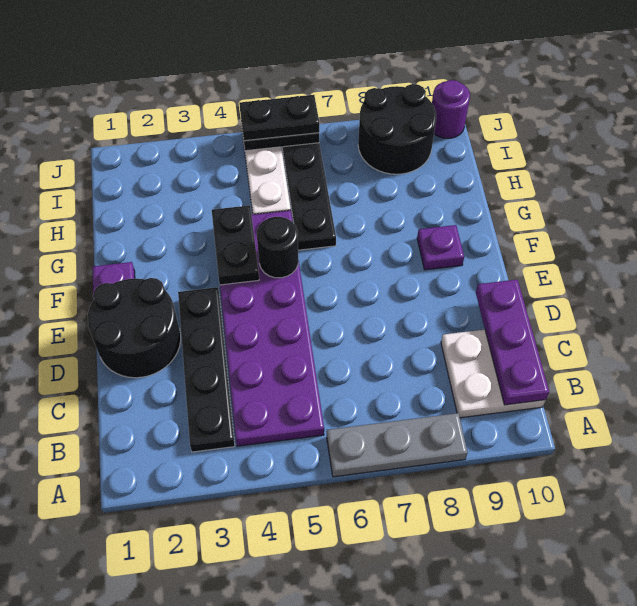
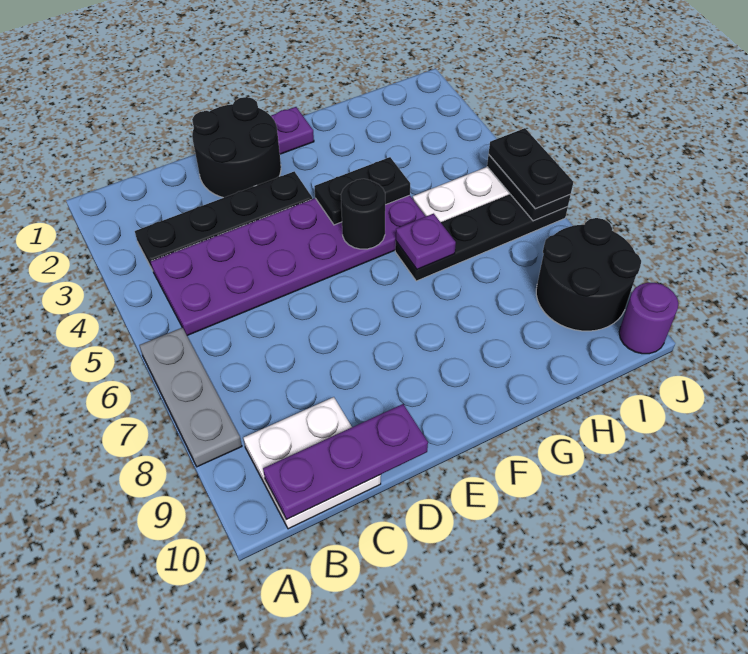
purple 1x1 plate [417,225,464,270] -> purple 1x1 plate moved to [396,214,456,270]

